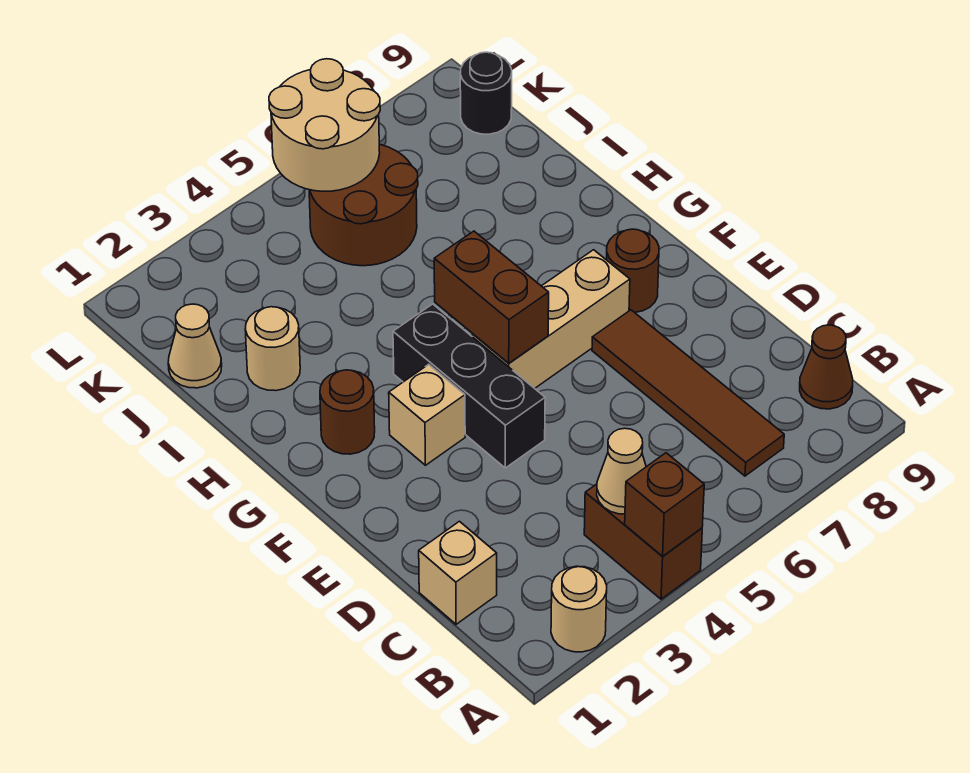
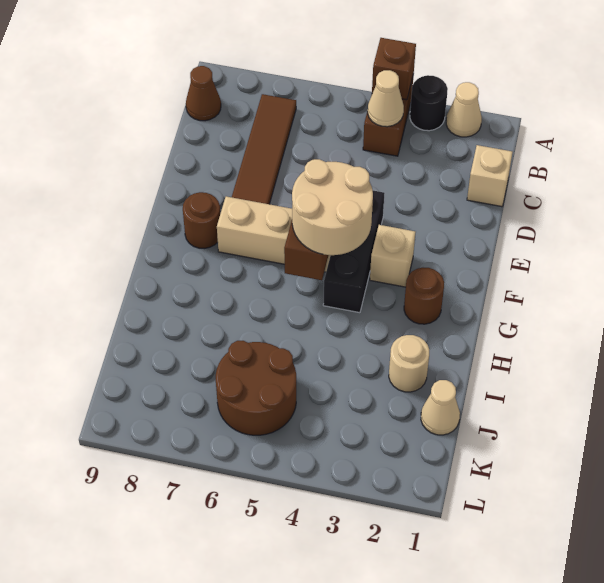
tan 1x1 round brick [551,566,607,652] -> tan 1x1 cone [446,82,482,137]
tan 2x2 round brick [269,59,380,191] -> tan 2x2 round brick moved to [292,159,373,255]
black 1x1 round brick [460,52,512,134] -> black 1x1 round brick moved to [410,75,448,131]

